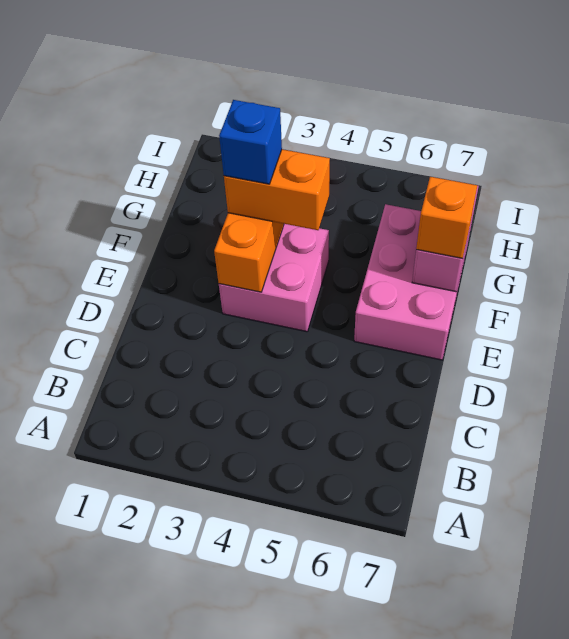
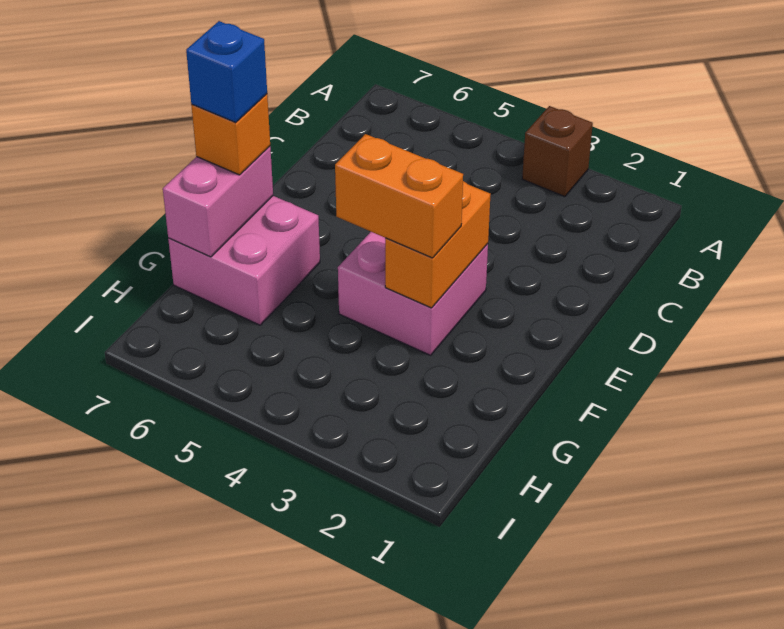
none -> brown 1x1 brick [522,106,593,197]
pink 2x3 brick [354,204,471,360] -> pink 2x2 brick [168,196,320,325]
blue 1x1 brick [219,100,282,184] -> blue 1x1 brick moved to [186,21,267,122]

